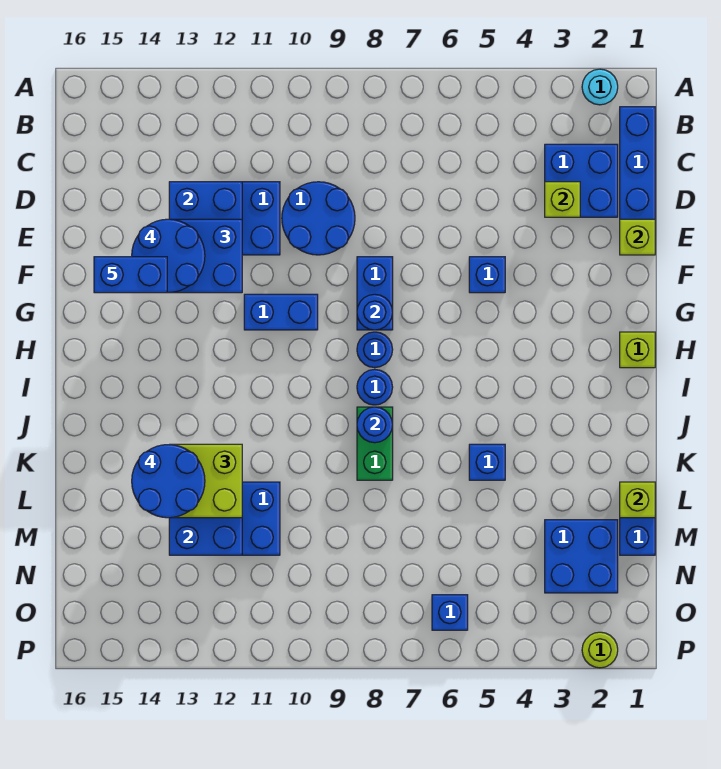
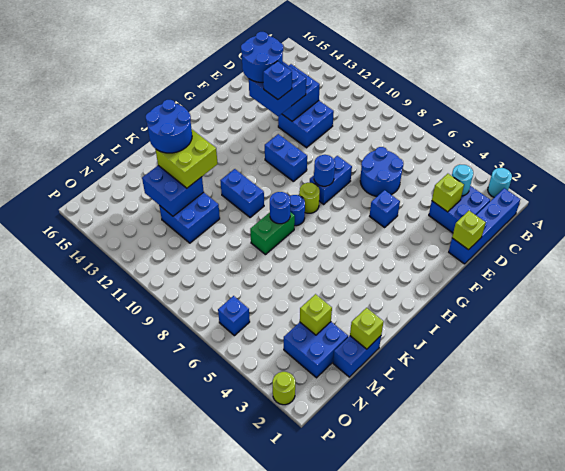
none -> cyan 1x1 round brick [452,165,473,196]
blue 2x2 round brick [282,182,355,255] -> blue 2x2 round brick moved to [360,147,403,196]
blue 1x2 brick [94,257,167,293] -> blue 1x2 brick moved to [220,169,264,217]
lime 1x1 brick [620,332,655,368] -> lime 1x1 brick moved to [300,294,332,335]
blue 1x1 round brick [357,332,393,368] -> lime 1x1 round brick [299,183,320,213]
blue 1x1 brick [469,444,505,480] -> blue 1x1 brick moved to [263,61,292,99]

